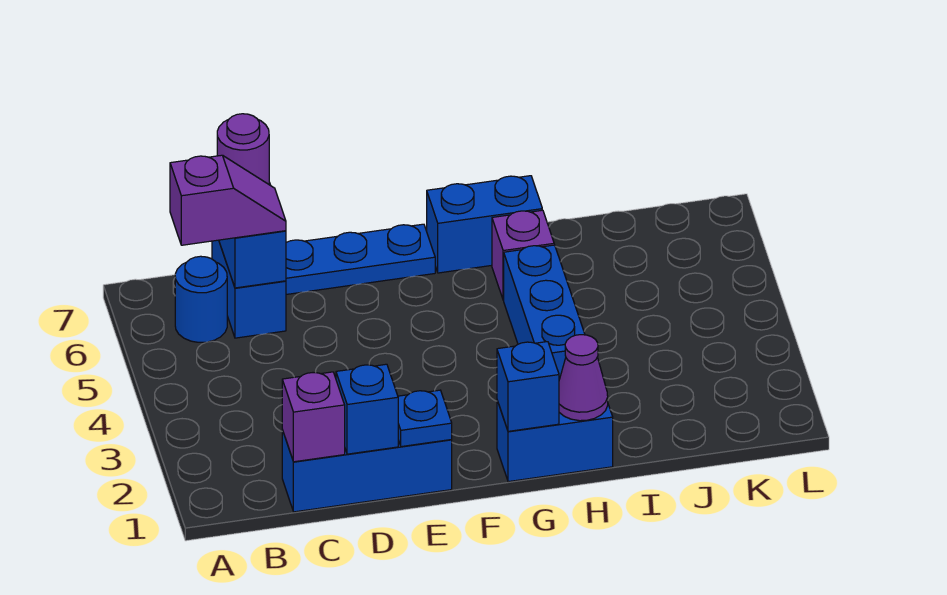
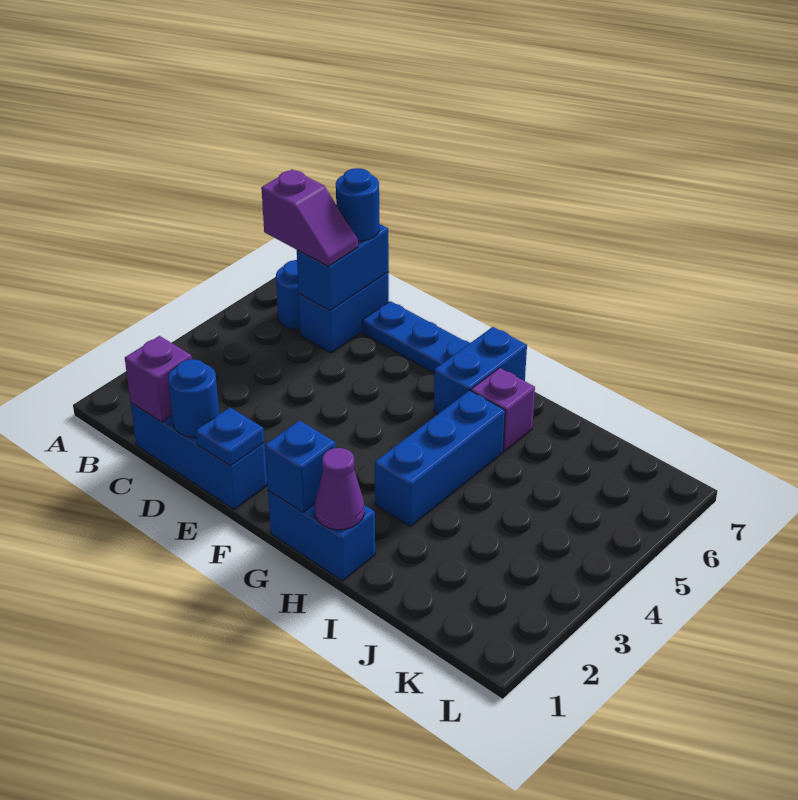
purple 1x1 round brick [217,114,269,184] -> blue 1x1 round brick [336,168,379,241]
blue 1x1 brick [336,364,398,454] -> blue 1x1 round brick [168,359,219,437]
blue 1x2 brick [427,176,542,273] -> blue 1x2 brick turned to [434,327,527,414]

